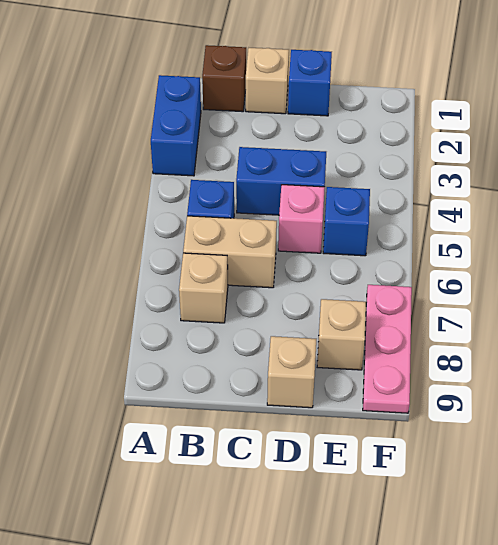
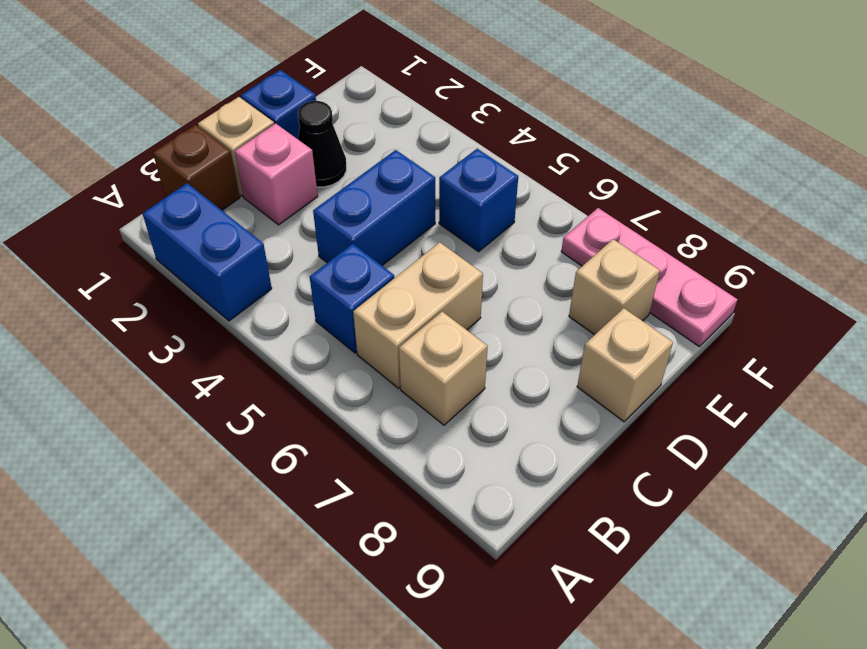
none -> black 1x1 cone [298,101,346,187]
pink 1x1 brick [278,185,325,253] -> pink 1x1 brick moved to [235,123,318,225]

